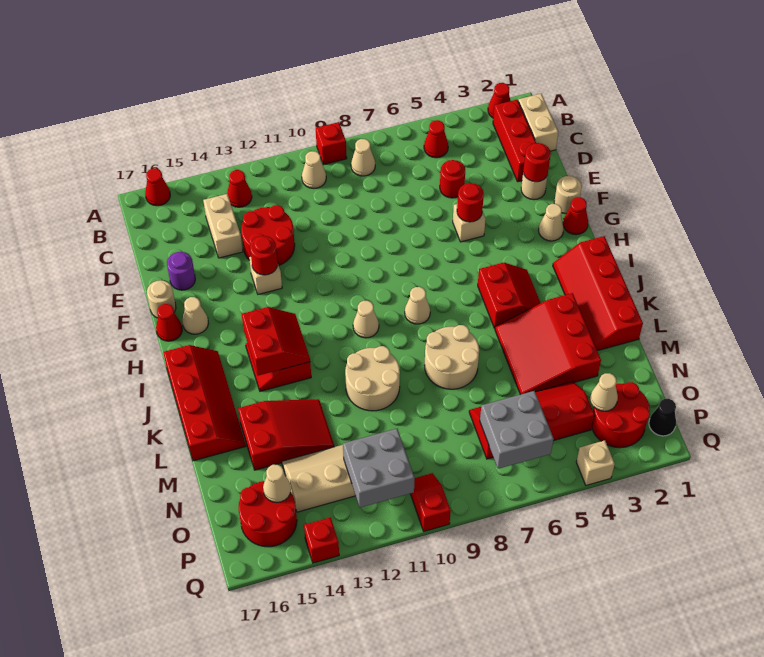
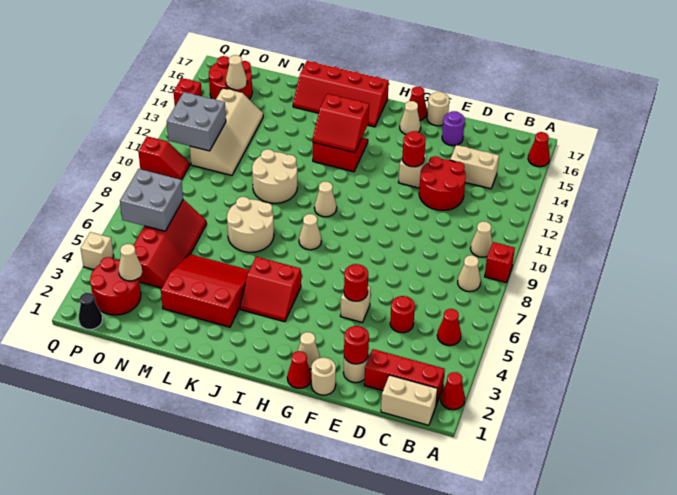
red 1x1 cone [227,170,252,207] -> none
red 2x4 slope [553,236,643,351] -> none
red 2x3 slope [238,399,334,470] -> none

